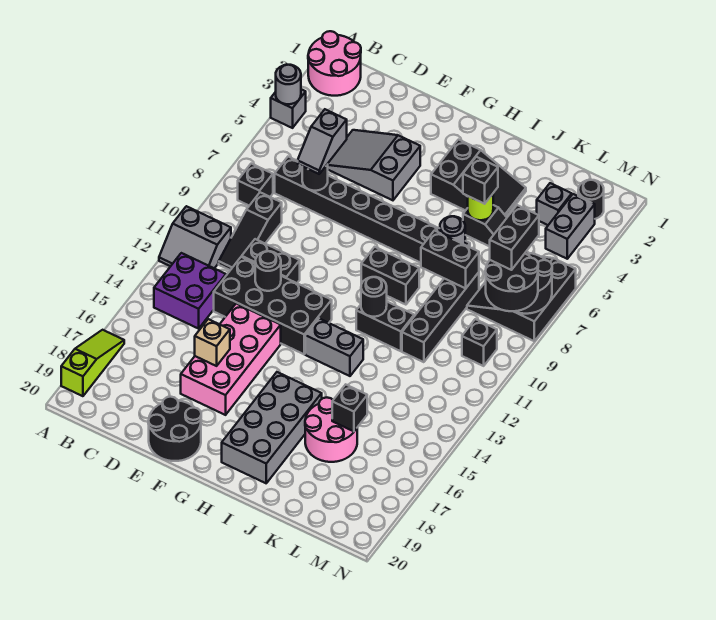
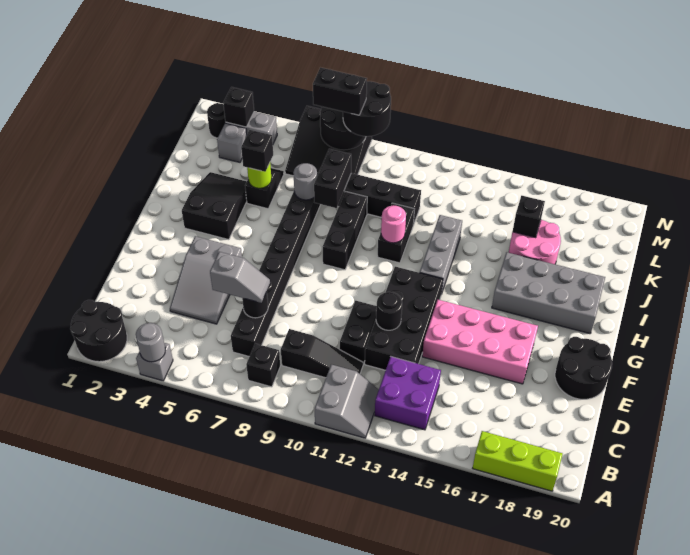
pink 2x2 round brick [308,31,361,96] -> black 2x2 round brick [70,300,127,362]
lime 1x3 slope [61,330,124,396] -> lime 1x3 brick [473,431,562,491]
tan 1x1 brick [195,319,230,366] -> none
black 1x2 brick [361,247,419,305] -> black 1x3 brick [323,191,367,270]
grey 1x2 brick [305,318,363,376] -> grey 1x3 brick [420,215,462,294]
black 1x1 round brick [361,277,387,317] -> pink 1x1 round brick [381,205,406,243]
black 1x1 brick [462,319,497,366] -> black 1x1 brick moved to [223,87,254,127]

